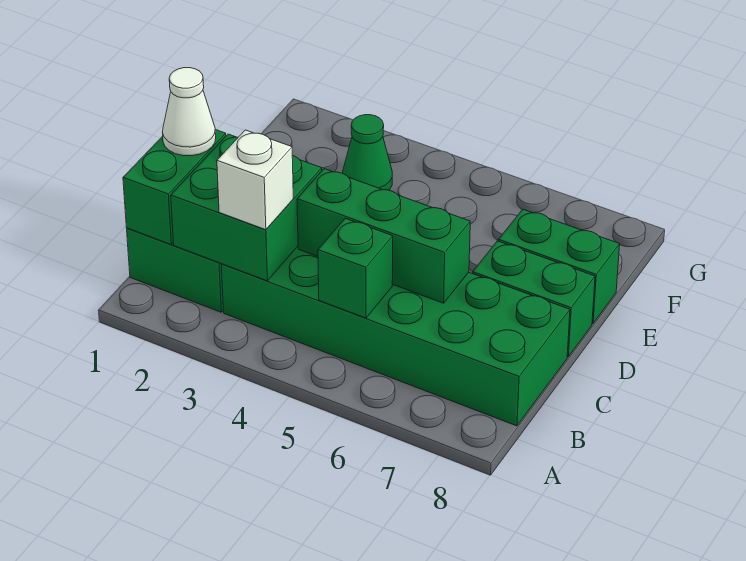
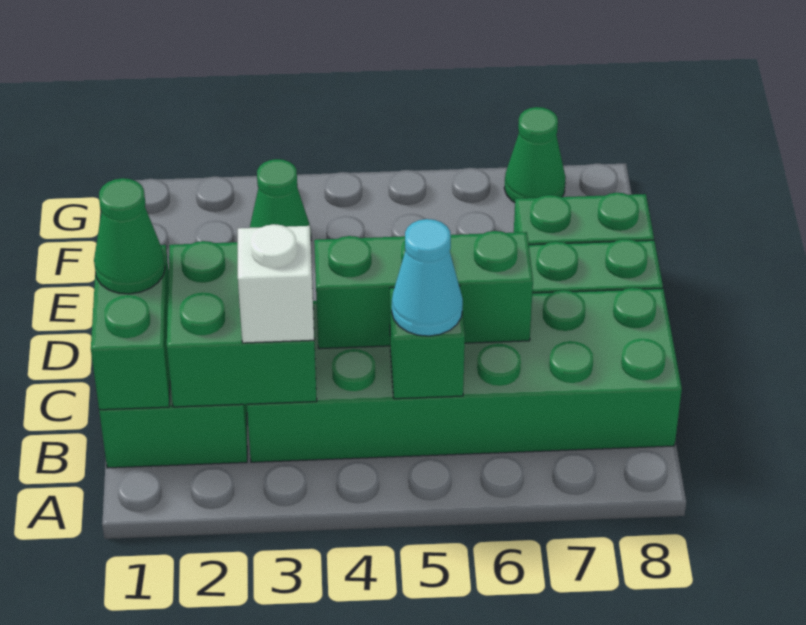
none -> cyan 1x1 cone [392,219,463,336]
white 1x1 cone [162,68,216,156] -> green 1x1 cone [94,178,165,294]
none -> green 1x1 cone [504,107,566,202]

